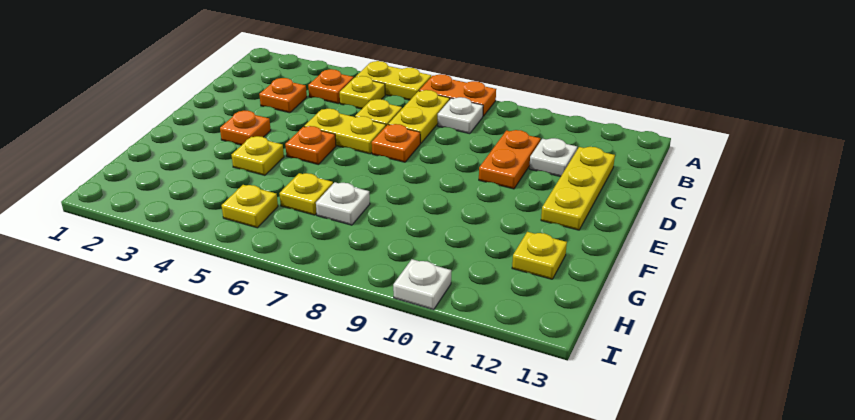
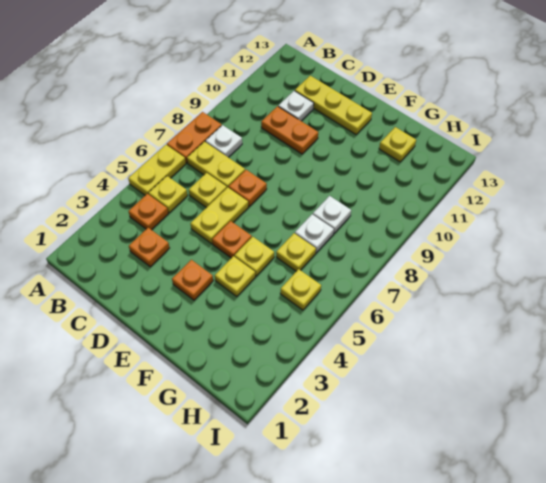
none -> yellow 1x1 plate [234,237,274,276]
white 1x1 plate [393,259,451,310] -> white 1x1 plate moved to [313,196,351,233]

